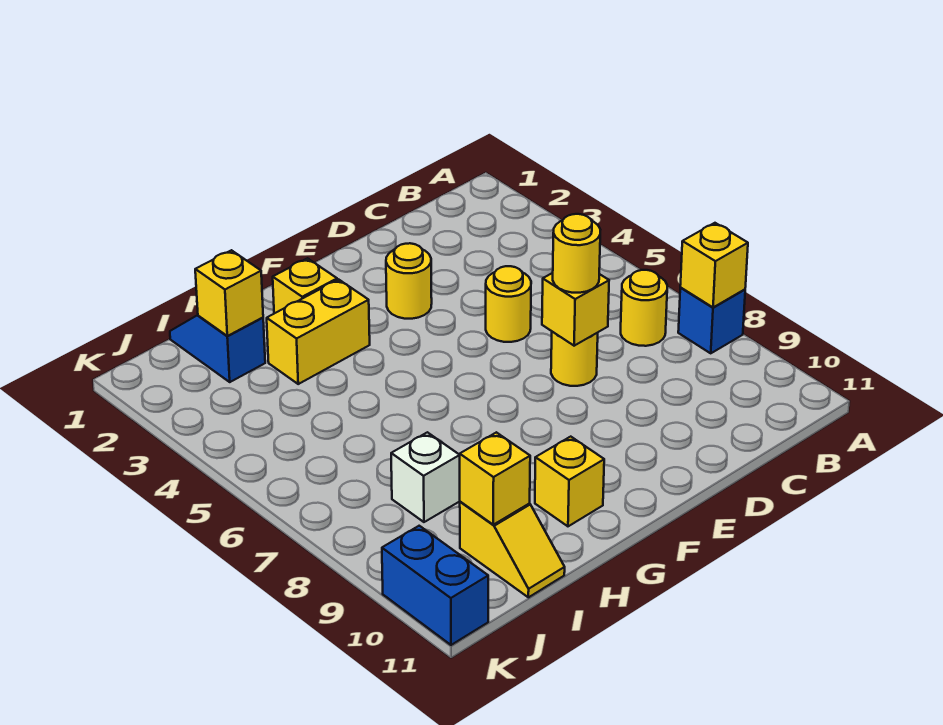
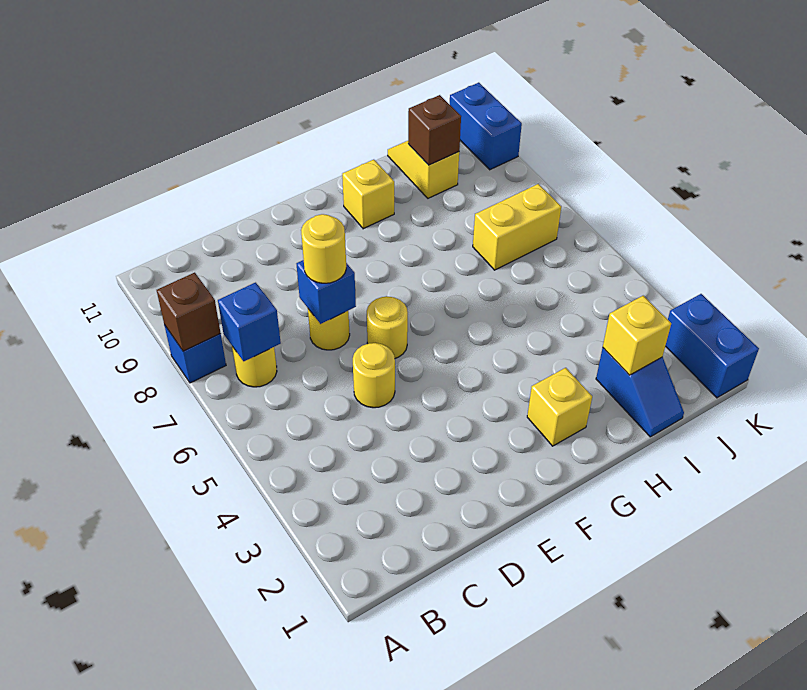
yellow 1x1 brick [680,223,748,307] -> brown 1x1 brick [157,273,221,351]
none -> blue 1x1 brick [218,283,281,361]
yellow 1x1 brick [542,273,609,346] -> blue 1x1 brick [297,260,356,324]
yellow 1x1 round brick [386,243,432,319] -> yellow 1x1 round brick moved to [367,296,408,358]
yellow 1x2 brick [267,279,370,384] -> yellow 1x2 brick moved to [473,184,561,270]
white 1x1 brick [391,432,460,522] -> none
yellow 1x1 brick [460,432,530,525] -> brown 1x1 brick [408,95,461,165]
none -> blue 1x2 brick [666,294,759,398]

